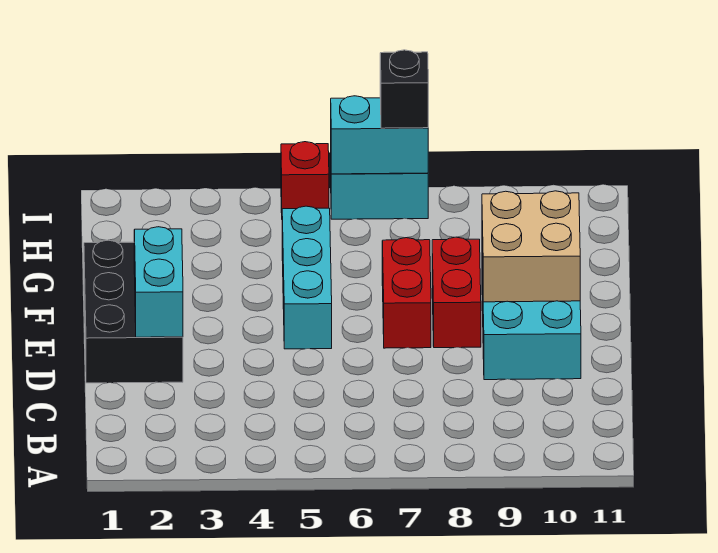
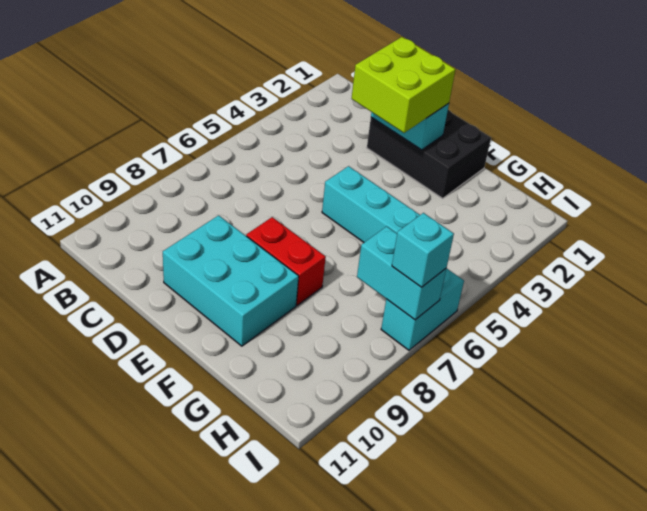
none -> lime 2x2 brick [352,37,456,133]
red 1x2 brick [382,238,431,348] -> none
tan 2x2 brick [482,191,580,302] -> none
red 1x1 brick [281,142,329,213] -> none
cyan 1x2 brick [331,96,428,174] -> cyan 1x2 brick turned to [357,226,446,320]
black 1x1 brick [380,50,428,128] -> cyan 1x1 brick [392,213,454,287]

